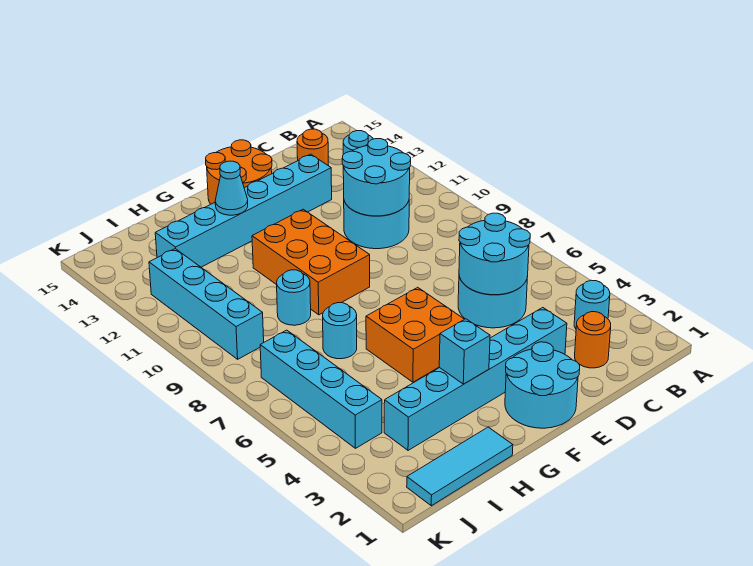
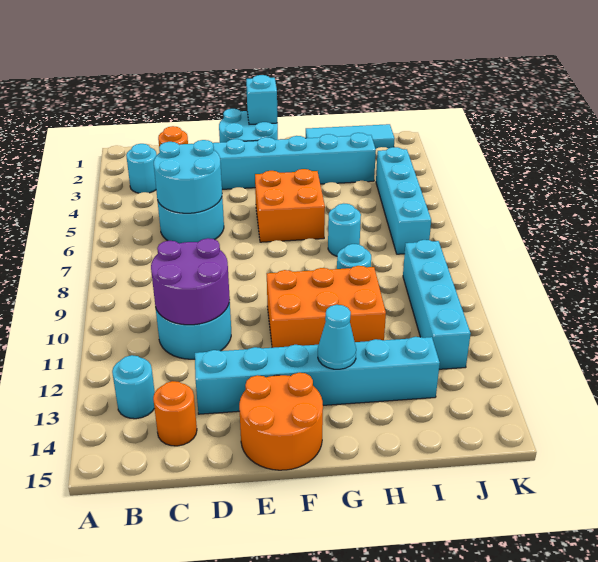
cyan 2x2 round brick [342,139,411,216] -> purple 2x2 round brick [151,238,230,325]
orange 2x3 brick [252,209,370,315] -> orange 2x3 brick turned to [267,266,386,348]
cyan 1x1 brick [439,319,490,384] -> cyan 1x1 brick moved to [246,75,278,124]

